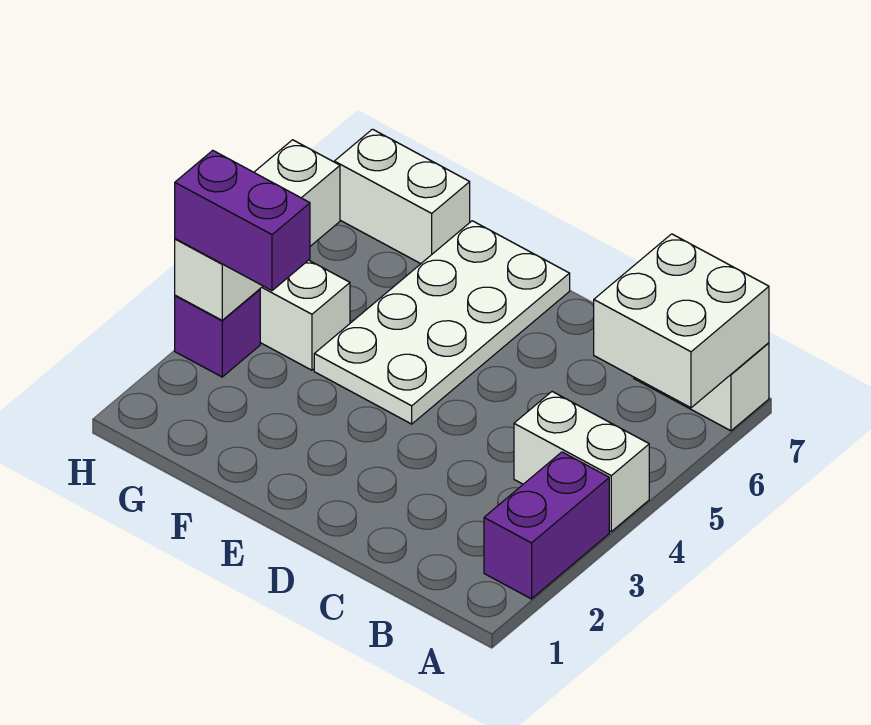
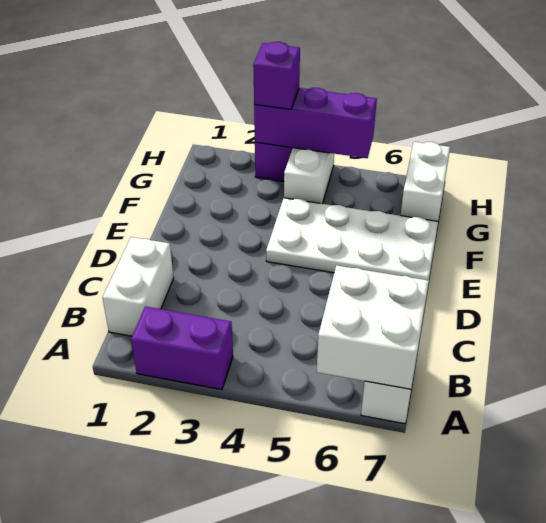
white 1x2 brick [514,392,649,531] -> white 1x2 brick moved to [102,237,174,336]
purple 1x2 brick [175,150,310,291] -> purple 1x1 brick [253,42,300,109]
white 1x3 brick [175,140,340,320] -> purple 1x3 brick [254,88,377,158]

